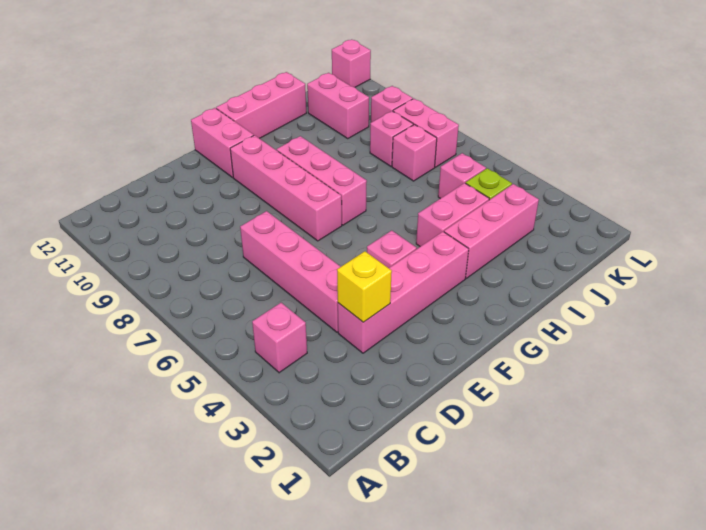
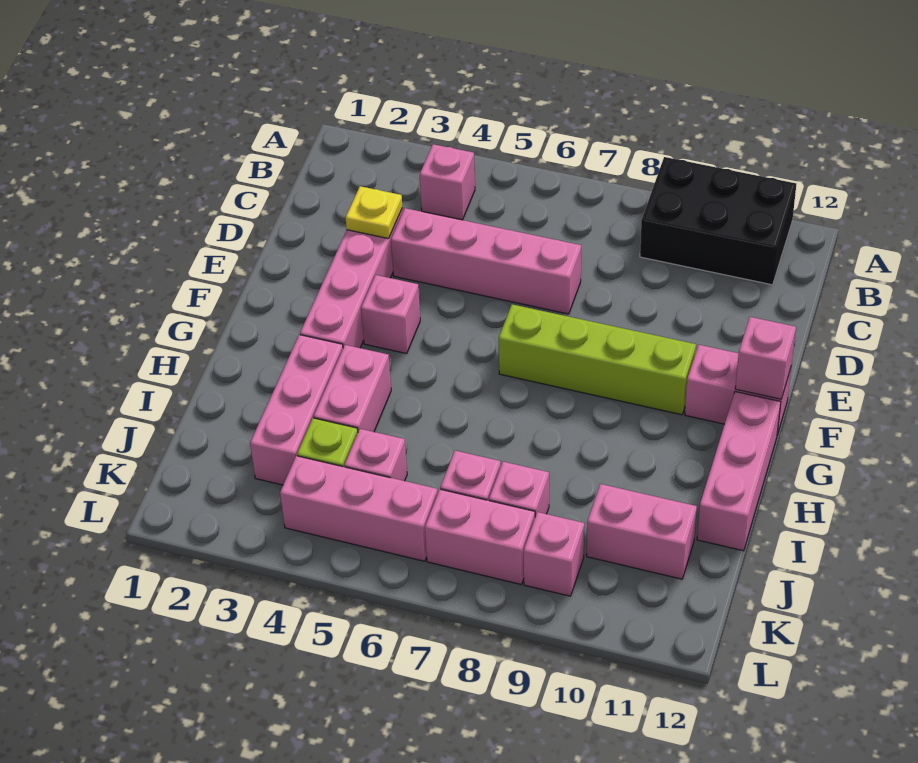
none -> black 2x3 brick [640,157,796,285]
yellow 1x1 brick [337,251,392,322] -> yellow 1x1 plate [345,186,402,239]
pink 1x4 brick [230,135,342,241] -> lime 1x4 brick [499,304,696,415]
pink 1x3 brick [277,136,367,225] -> pink 1x3 brick moved to [280,456,438,561]
pink 1x1 brick [332,40,371,87] -> pink 1x1 brick moved to [735,317,796,399]

